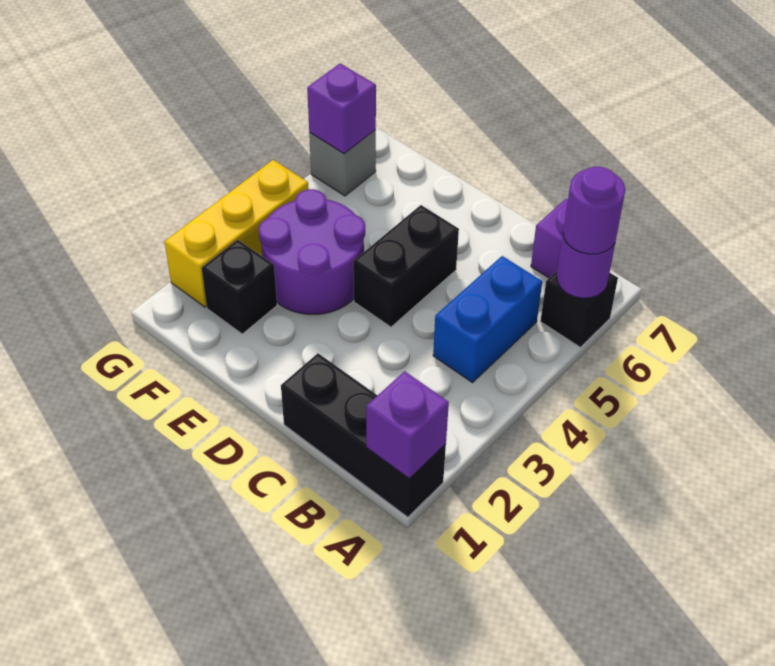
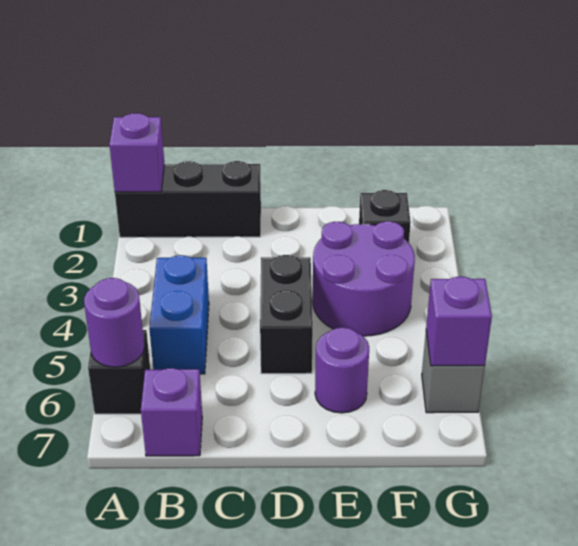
purple 1x1 round brick [563,167,625,254] -> purple 1x1 round brick moved to [315,328,369,413]
yellow 1x3 brick [165,160,308,307] -> none

